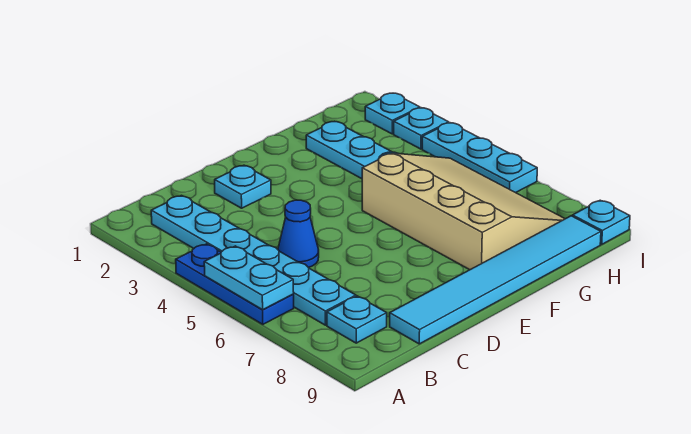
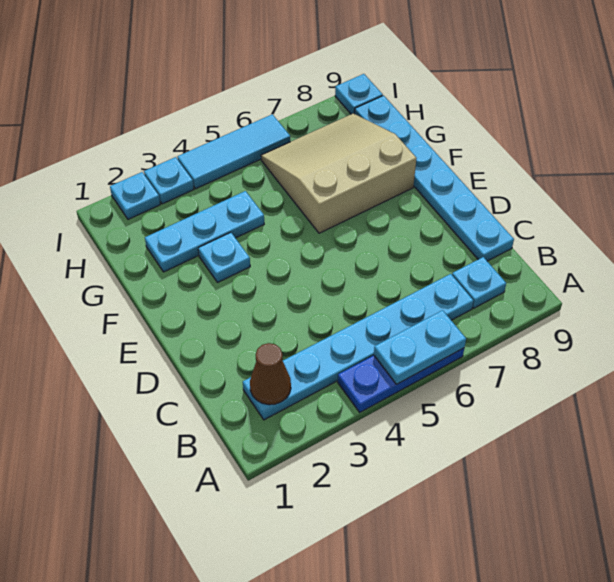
none -> brown 1x1 cone [250,343,291,405]
blue 1x1 cone [278,200,319,268] -> none
cyan 1x6 tile [390,216,601,344] -> cyan 1x6 plate [355,96,514,261]
cyan 1x1 plate [215,165,271,208] -> cyan 1x1 plate moved to [198,232,250,283]
tan 3x4 slope [362,153,565,270] -> tan 3x3 slope [261,113,416,233]
cyan 1x3 plate [422,123,537,193] -> cyan 1x3 tile [178,114,290,189]

